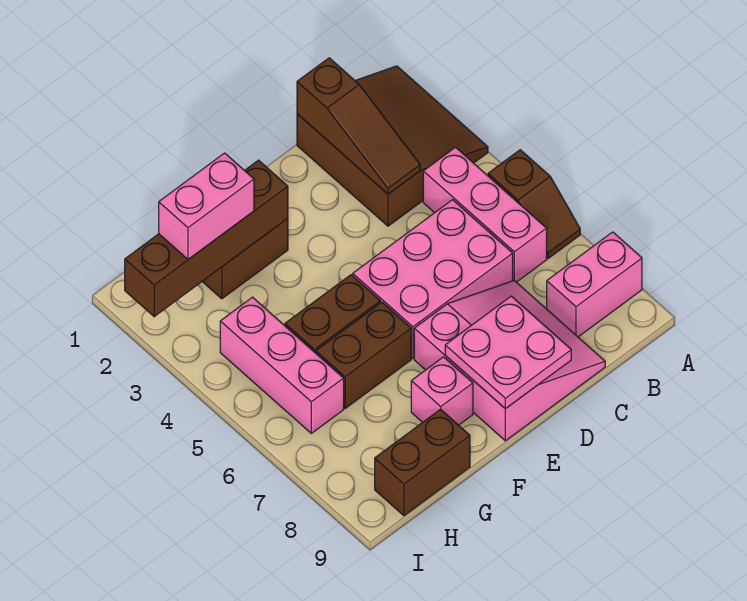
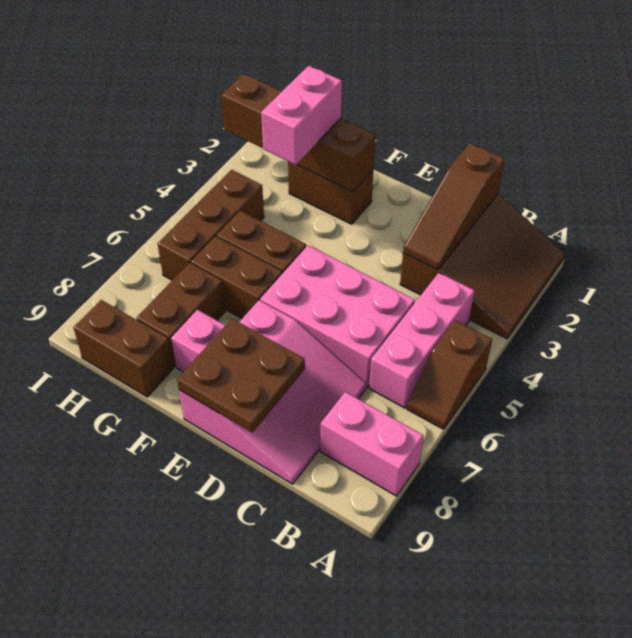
pink 2x2 plate [445,296,571,409] -> brown 2x2 plate [177,319,305,432]
pink 1x2 brick [159,153,254,259] -> pink 1x2 brick turned to [261,66,342,165]
none -> brown 1x2 brick [137,263,225,367]
pink 1x3 brick [220,297,344,433] -> brown 1x3 brick [158,170,264,280]

